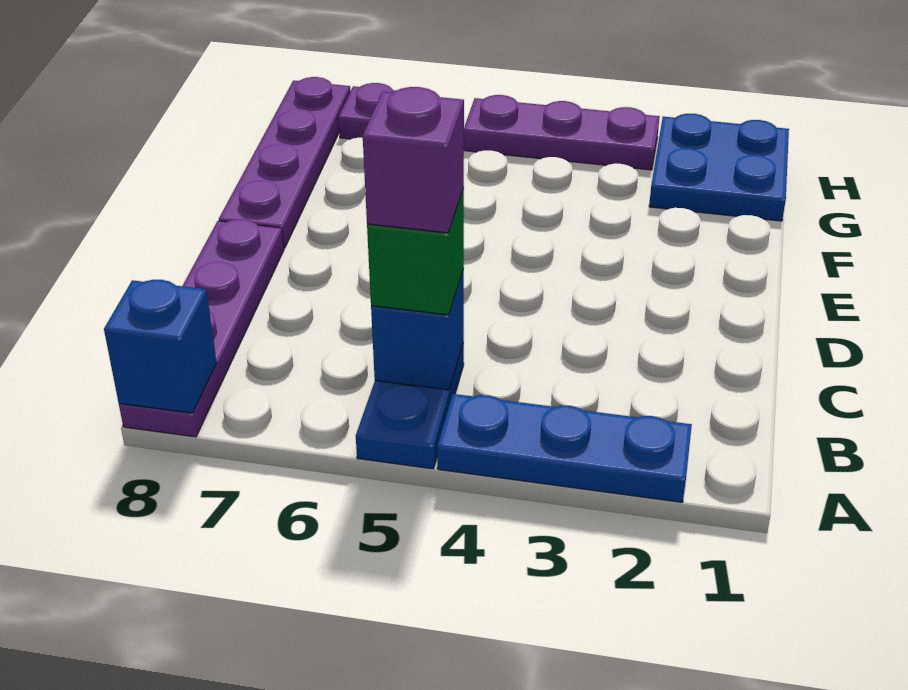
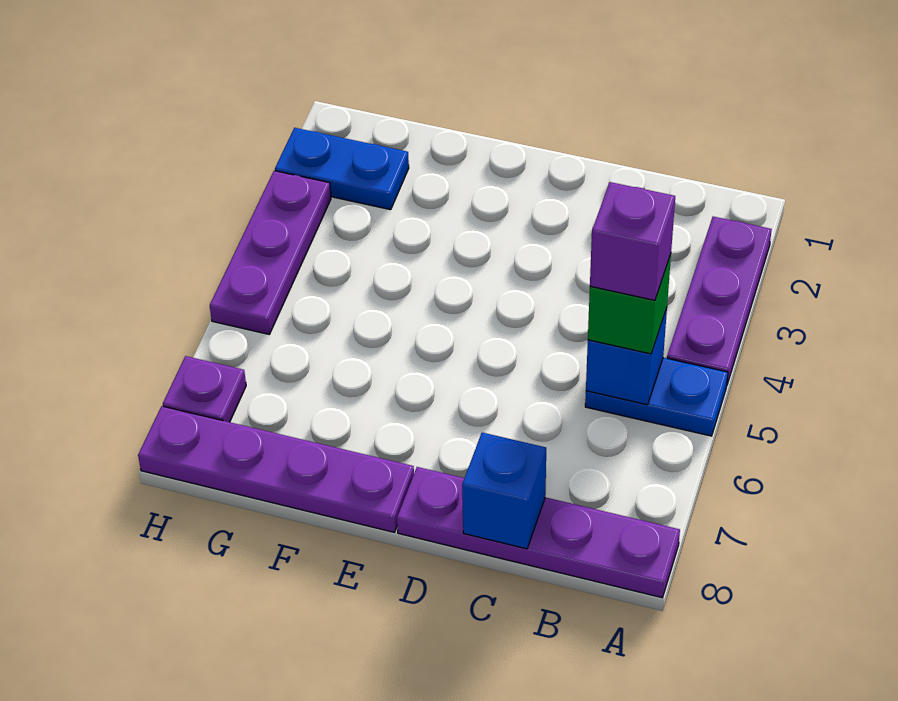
blue 1x3 plate [437,394,692,502] -> purple 1x3 plate [667,217,772,384]
blue 1x1 brick [104,280,217,413] -> blue 1x1 brick moved to [462,433,546,549]
blue 2x2 plate [649,114,789,221] -> blue 1x2 plate [275,128,409,210]

